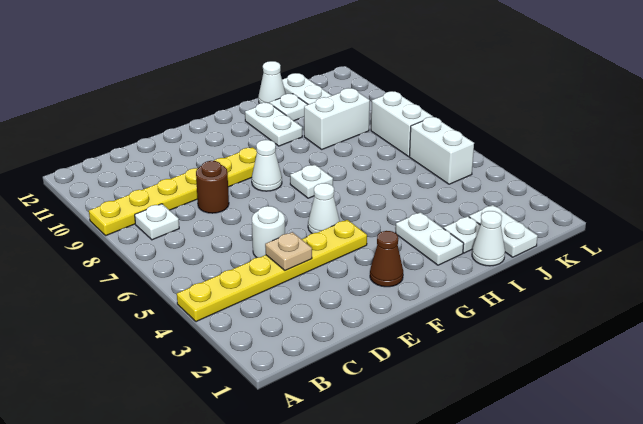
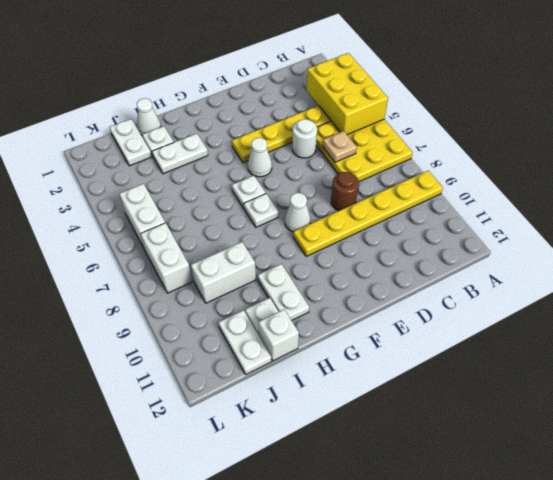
none -> yellow 2x3 brick [306,53,388,135]
none -> yellow 3x3 plate [316,119,413,182]
white 1x1 plate [135,204,179,240] -> white 1x1 plate moved to [232,175,266,208]
tan 1x1 plate [265,232,312,271] -> tan 1x1 plate moved to [323,131,357,162]
brown 1x1 cone [370,231,403,287] -> none
white 1x2 plate [396,212,464,265] -> white 1x2 plate turned to [152,134,208,174]
white 1x1 cone [258,61,286,104] -> white 1x1 brick [258,310,299,361]

